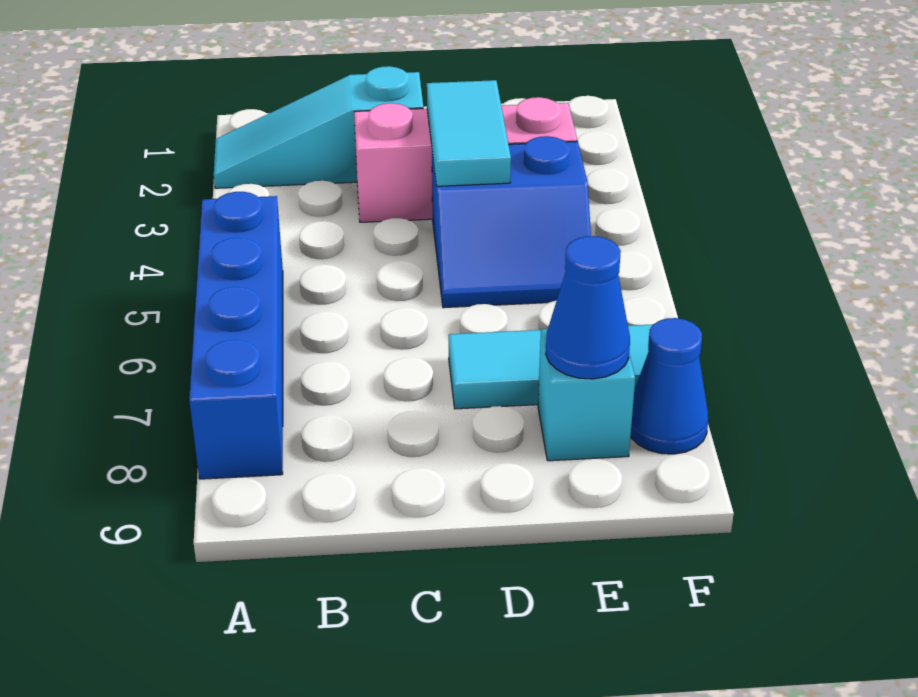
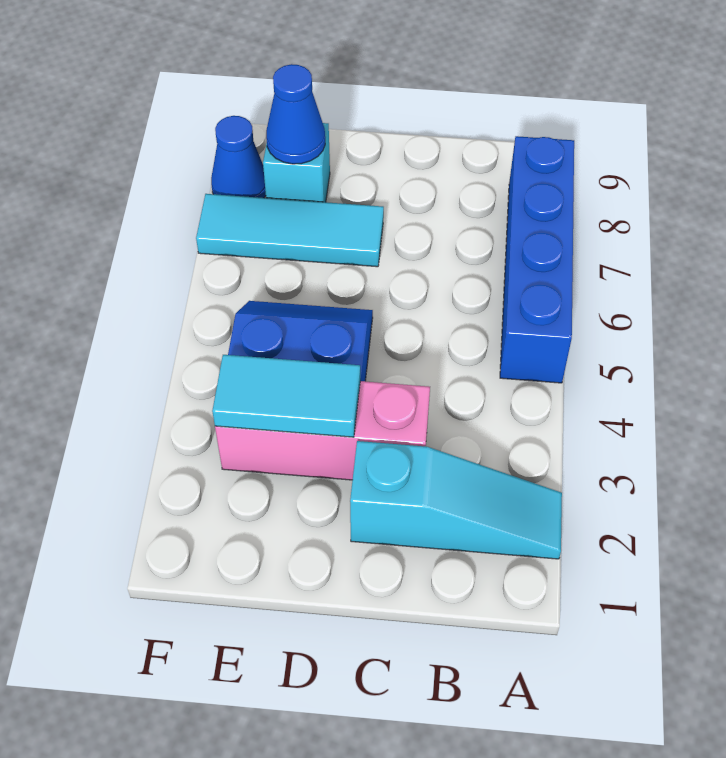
cyan 1x2 tile [427,80,511,186] -> cyan 1x2 tile turned to [212,355,360,437]

